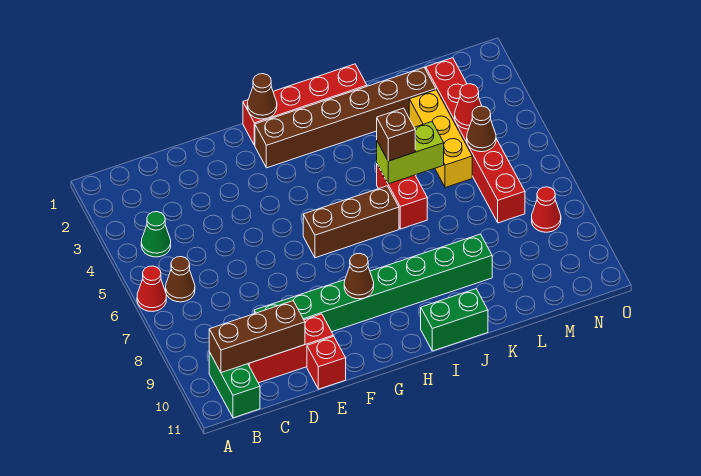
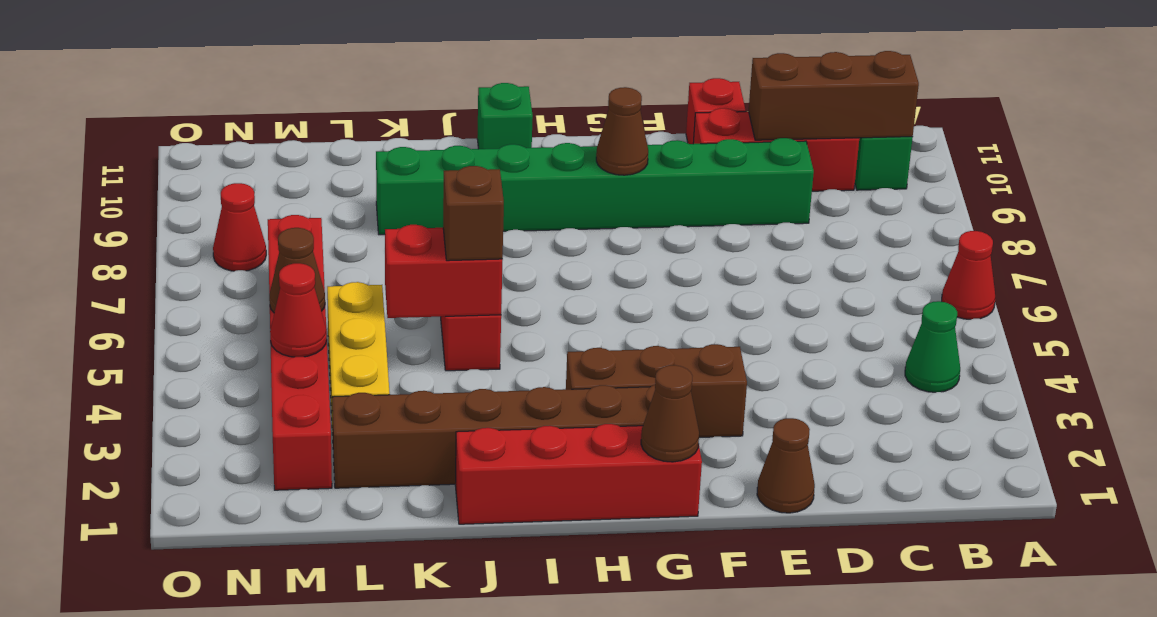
brown 1x1 cone [166,257,195,302] -> brown 1x1 cone moved to [757,418,815,513]
brown 1x3 brick [303,186,399,258] -> brown 1x3 brick moved to [566,344,747,437]
green 1x2 brick [421,289,488,351] -> green 1x1 brick [477,83,533,149]
lime 1x2 brick [377,122,444,184] -> red 1x2 brick [385,225,502,318]

